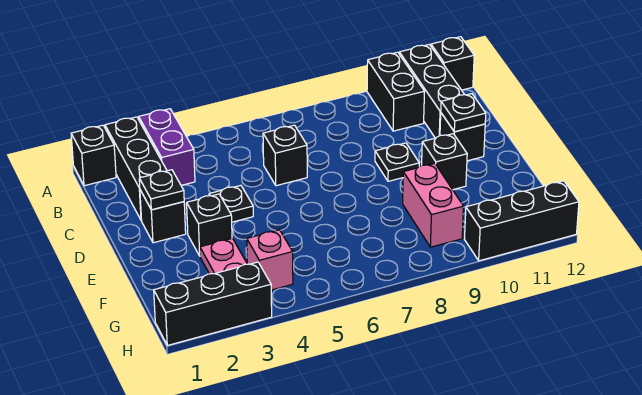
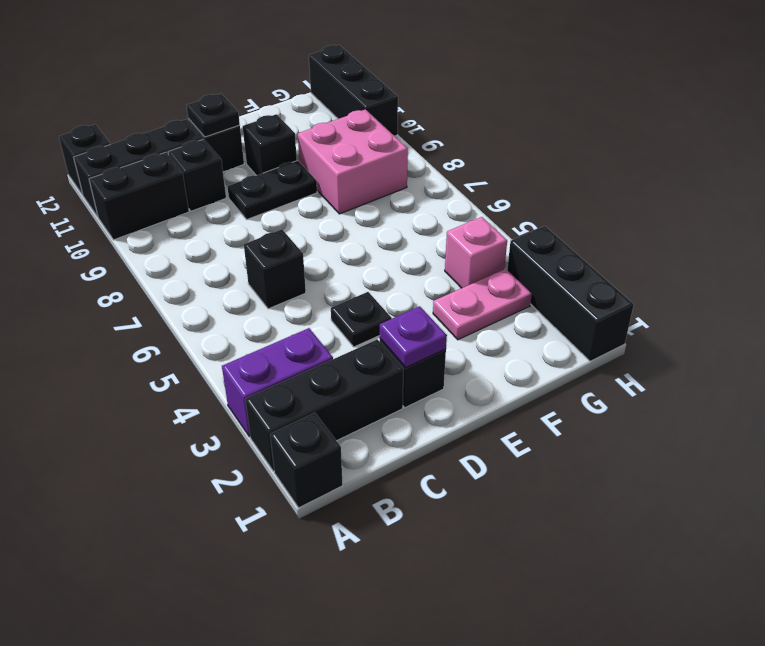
black 1x1 plate [139,170,184,210] -> purple 1x1 plate [380,306,447,368]
black 1x1 plate [375,143,419,181] -> black 1x2 plate [227,161,317,219]
black 1x1 brick [187,194,232,256] -> black 1x1 brick moved to [168,139,226,211]
pink 1x2 brick [403,163,464,247] -> pink 2x2 brick [298,109,408,214]

